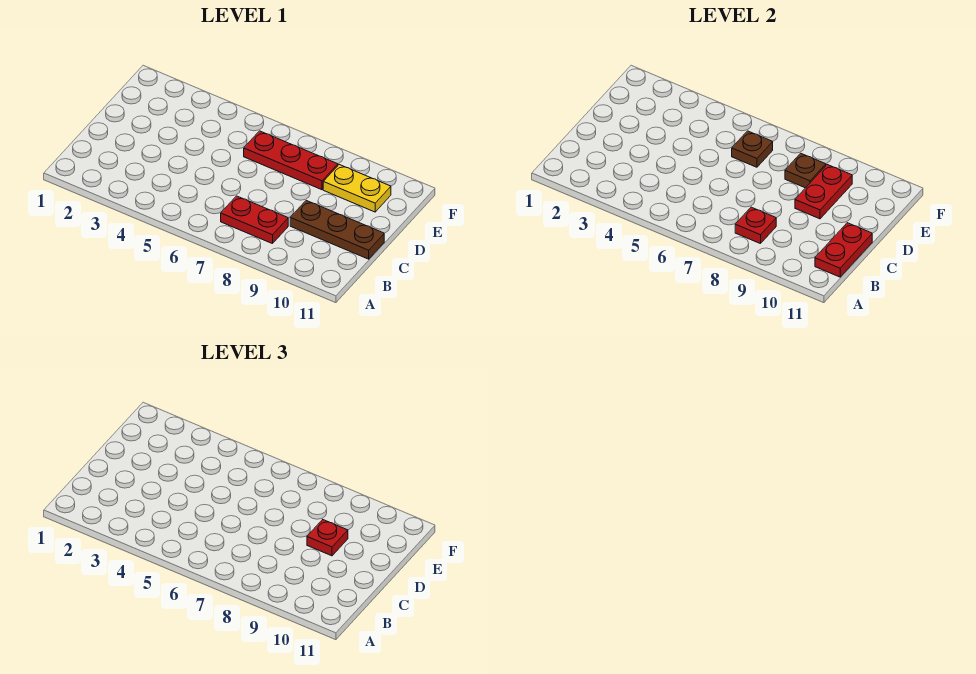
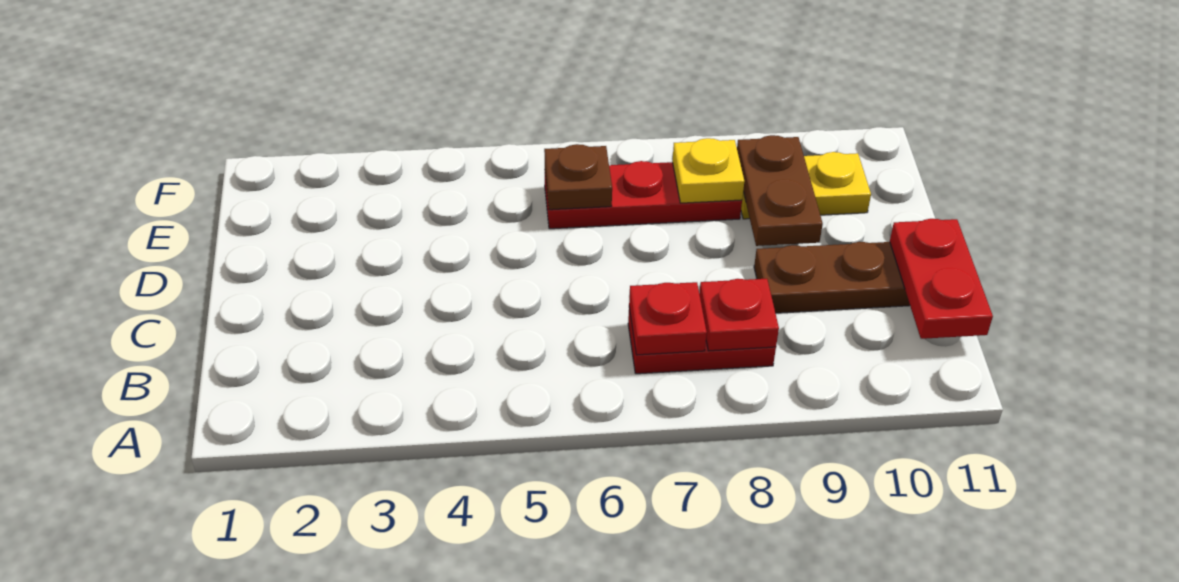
red 1x2 plate [795,165,852,219] -> brown 1x2 plate [737,135,823,246]
red 1x1 plate [307,520,348,556] -> red 1x1 plate moved to [629,282,707,355]
brown 1x1 plate [785,153,826,188] -> yellow 1x1 plate [672,138,744,203]

